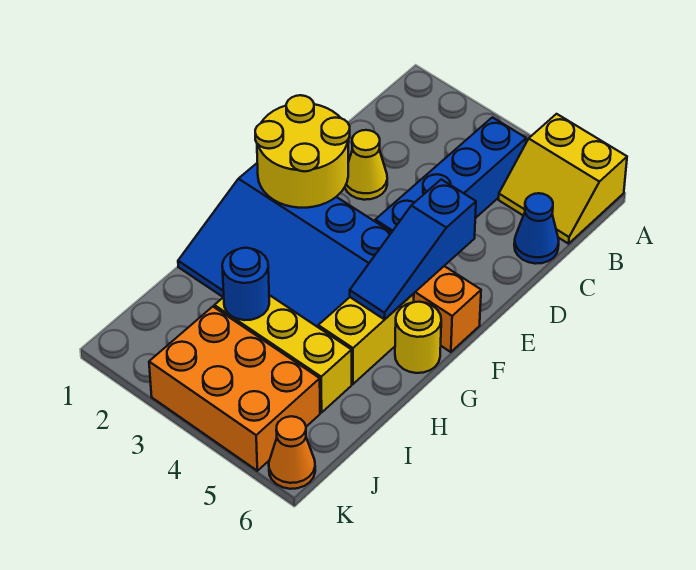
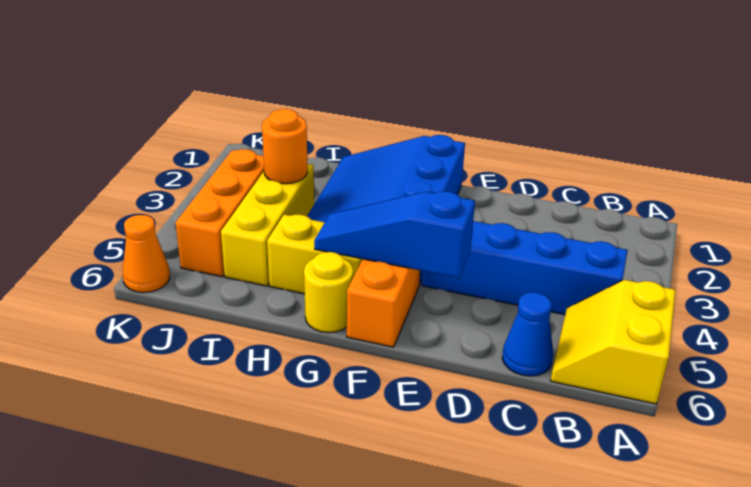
yellow 1x1 cone [345,130,387,200] -> none
yellow 2x2 round brick [255,95,350,208] -> none
blue 1x1 round brick [222,248,269,320] -> orange 1x1 round brick [262,109,308,184]
orange 2x3 brick [149,307,320,471] -> orange 1x3 brick [176,149,264,277]

